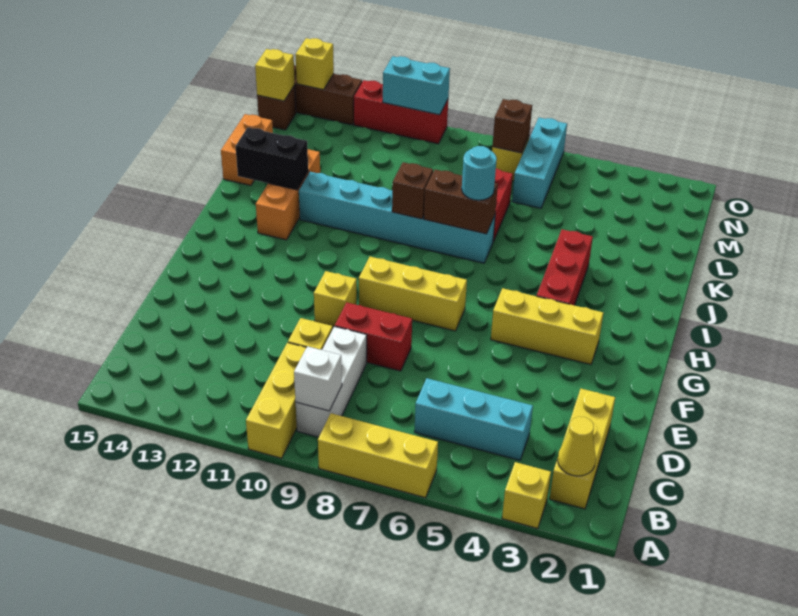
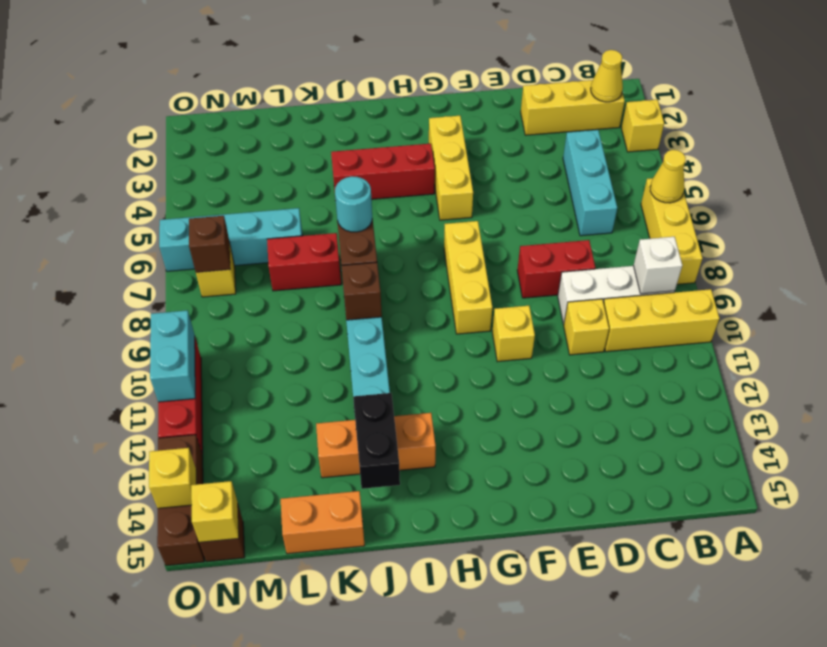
none -> yellow 1x1 cone [650,150,686,203]
red 1x2 brick [335,302,412,371] -> red 1x2 brick turned to [517,240,595,298]
cyan 1x3 brick [512,118,567,208] -> cyan 1x4 brick [159,208,303,271]

